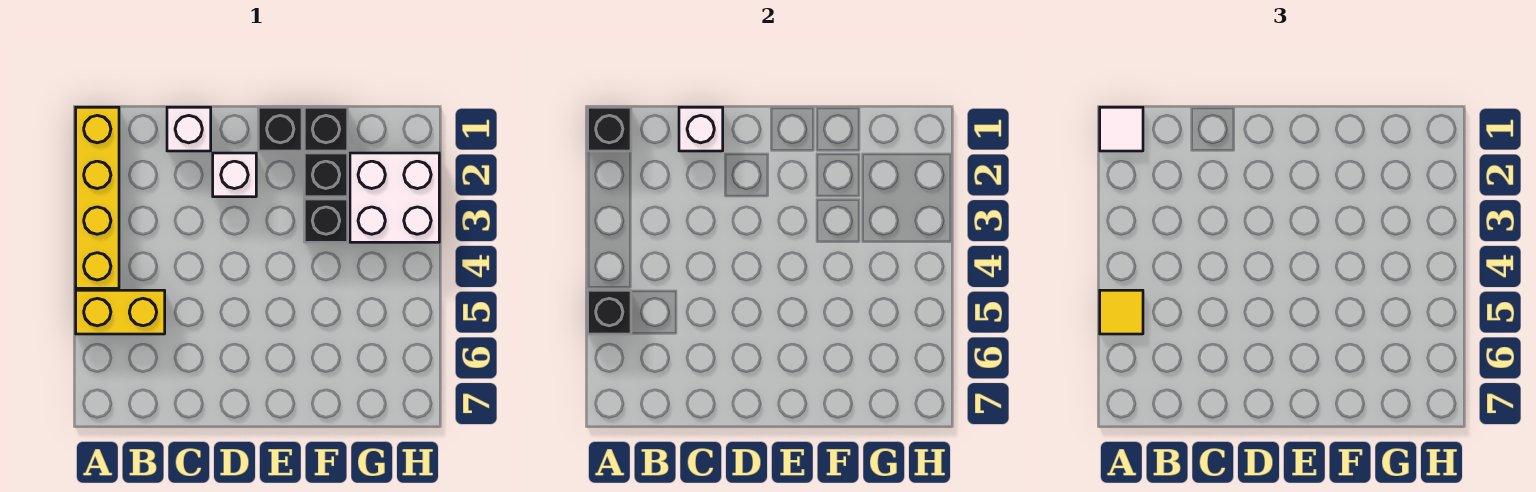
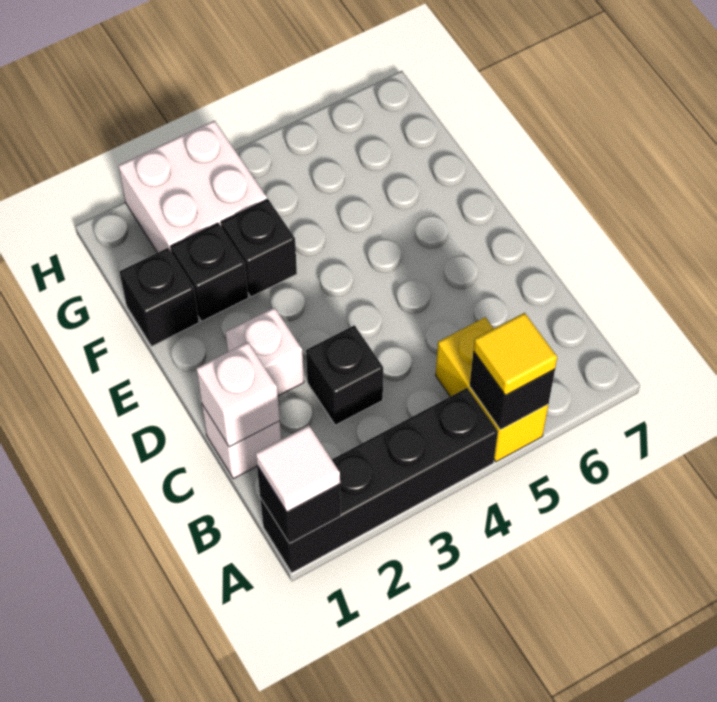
yellow 1x4 brick [76,107,119,288] -> black 1x4 brick [260,388,498,573]
black 1x1 brick [258,107,302,151] -> black 1x1 brick moved to [306,325,383,425]

